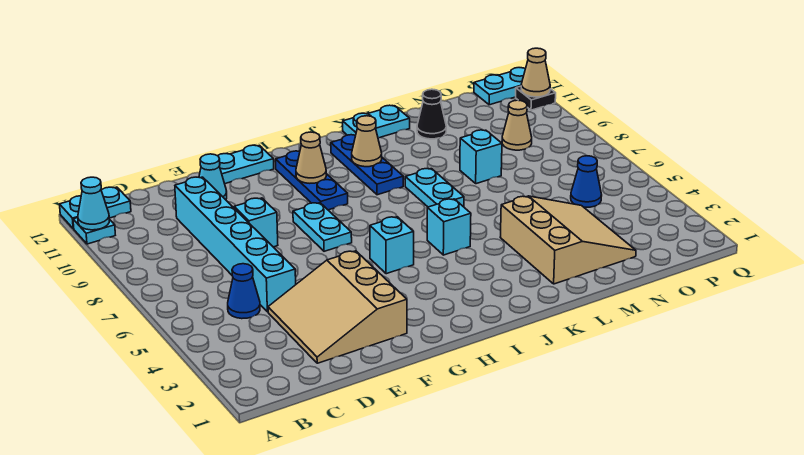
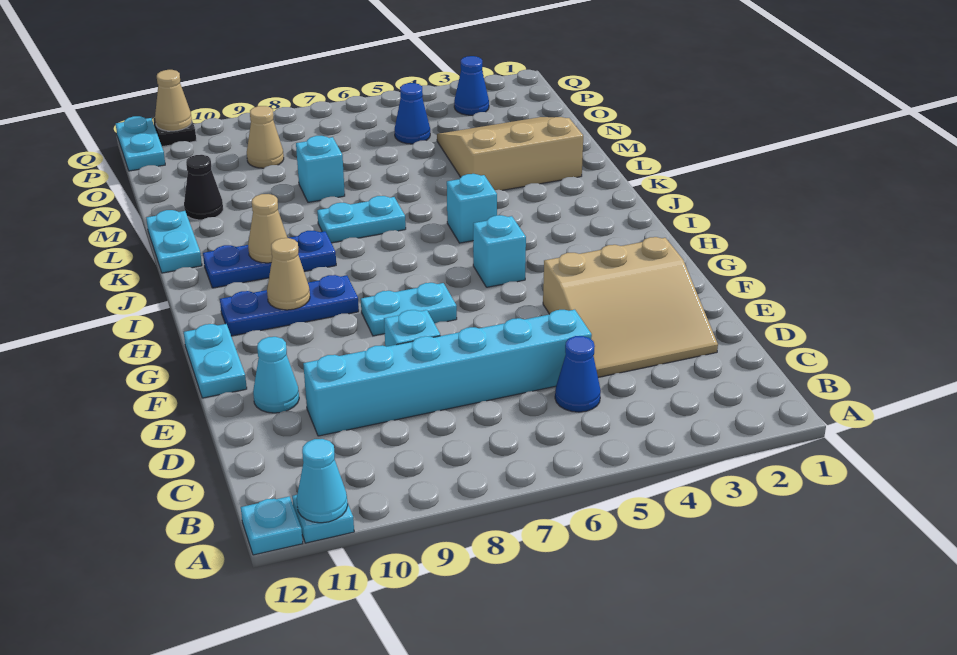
cyan 1x2 plate [60,187,131,228] -> cyan 1x1 plate [241,496,303,555]
none -> blue 1x1 cone [454,56,489,115]

